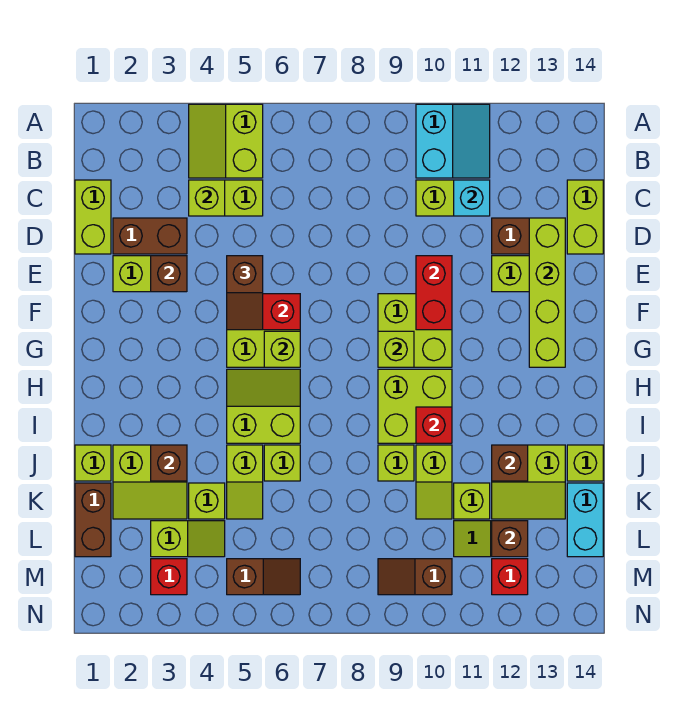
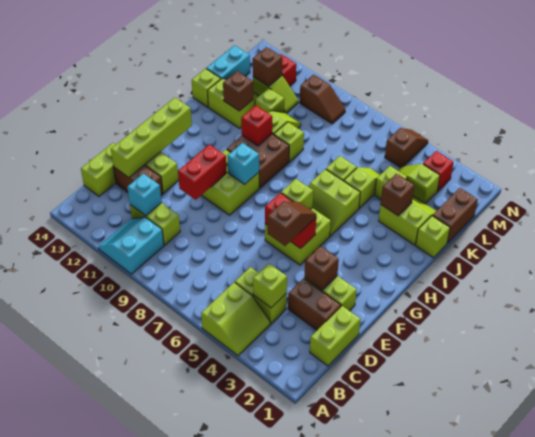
lime 1x1 brick [378,331,414,367] -> cyan 1x1 brick [228,143,259,185]
lime 2x2 brick [378,369,452,443] -> brown 2x2 brick [227,134,289,188]
brown 1x2 slope [227,559,300,595] -> brown 1x2 slope turned to [385,128,428,168]

